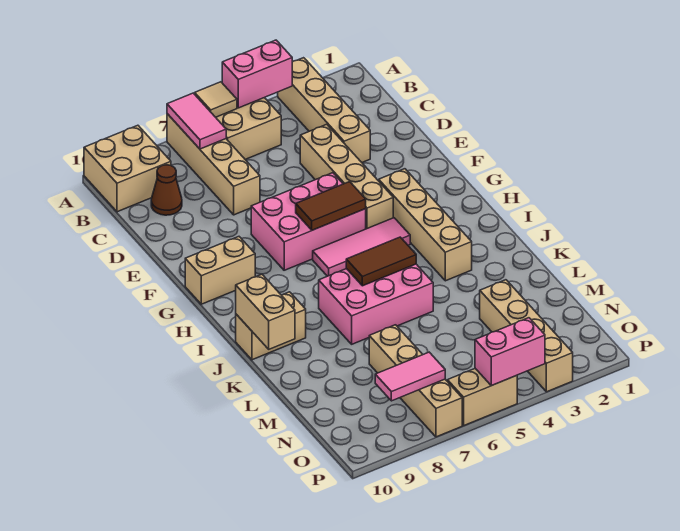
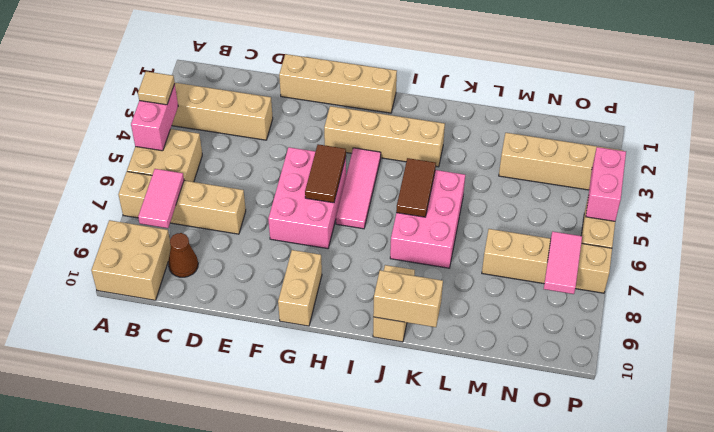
tan 1x1 tile [195,82,237,117] -> tan 1x1 tile moved to [138,71,175,105]
pink 1x2 tile [167,93,226,149] -> pink 1x2 tile turned to [138,169,184,228]
tan 1x4 brick [300,124,393,229] -> tan 1x4 brick moved to [279,54,397,113]

